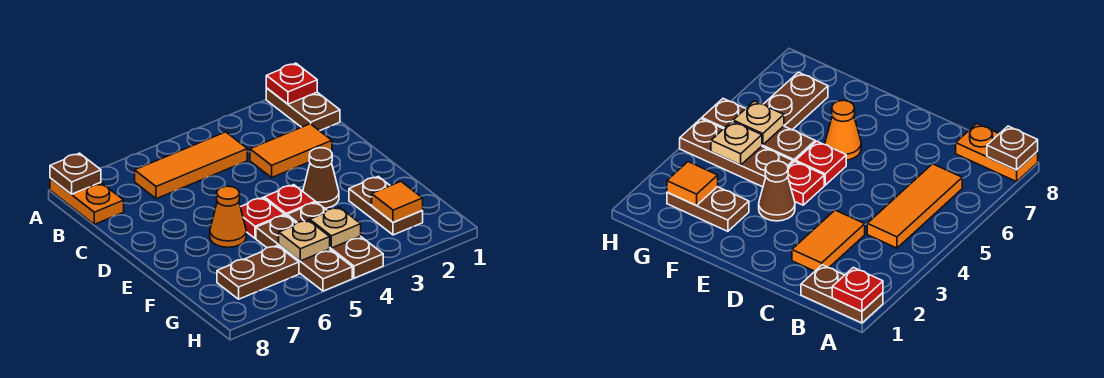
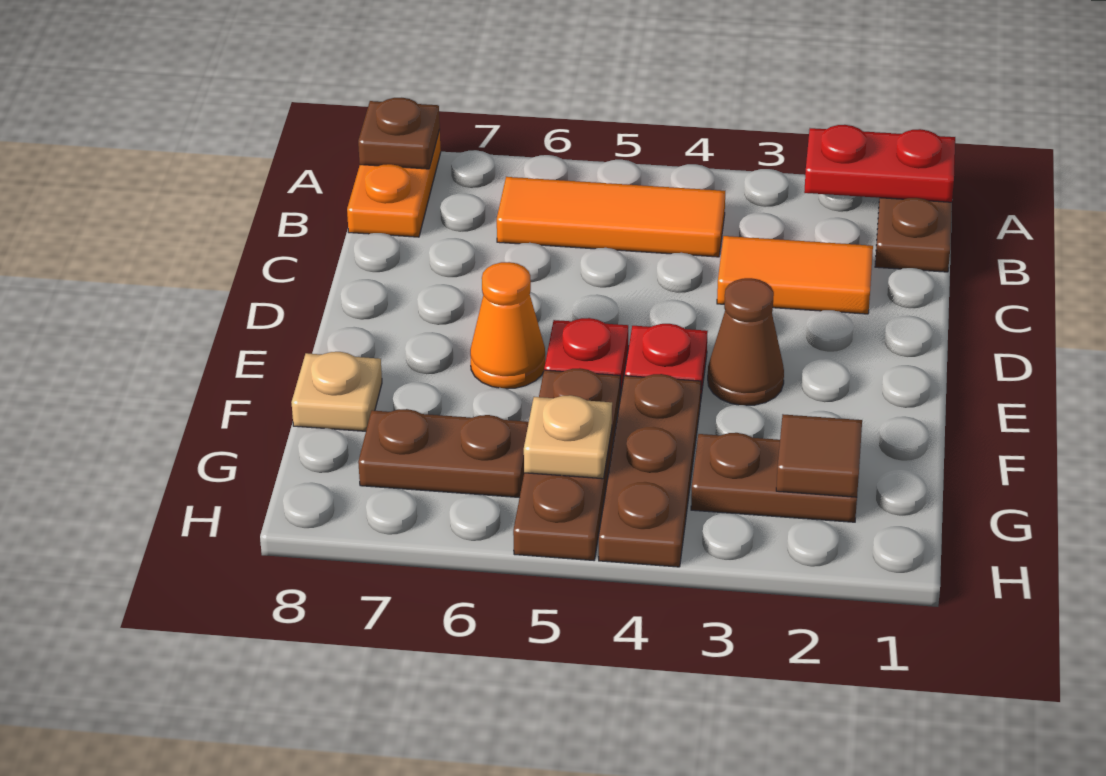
red 1x1 plate [266,63,317,104] -> red 1x2 plate [804,125,955,202]
brown 1x2 plate [349,176,423,235] -> brown 1x2 plate turned to [691,433,857,522]
orange 1x1 tile [372,181,423,222] -> brown 1x1 tile [776,414,862,497]
tan 1x1 plate [310,207,361,248] -> tan 1x1 plate moved to [291,352,382,431]

